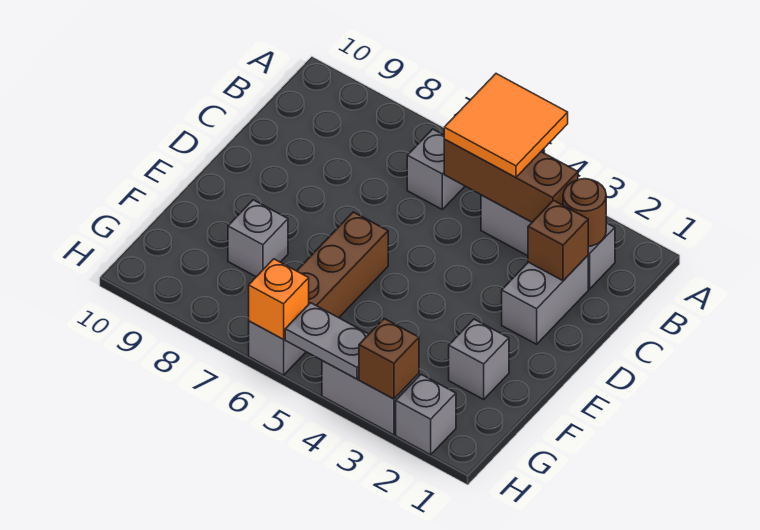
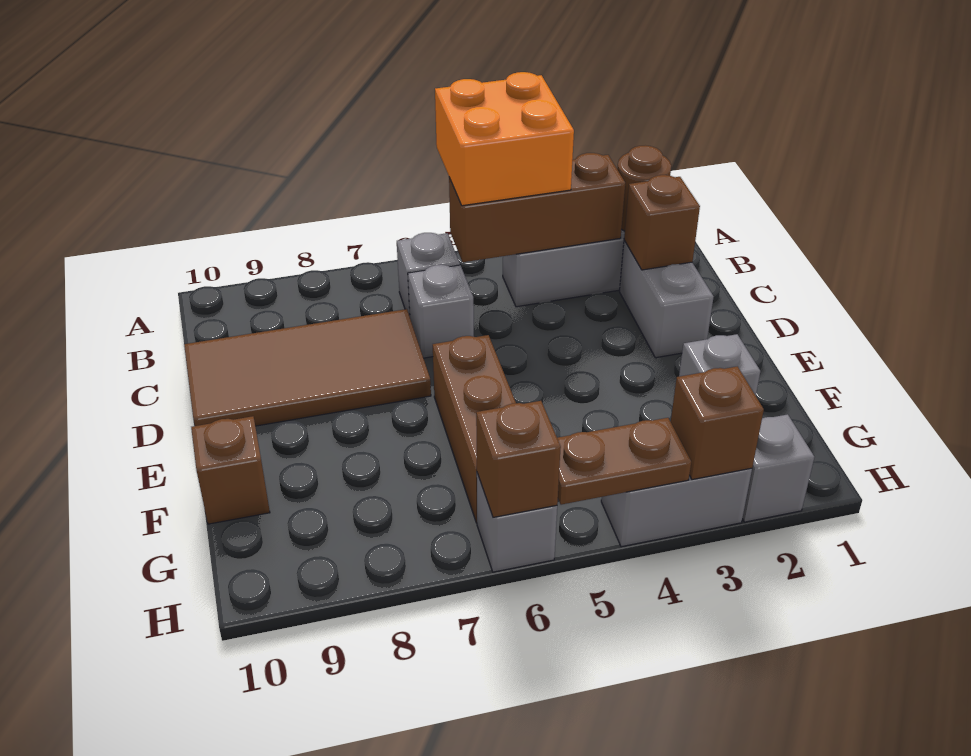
orange 2x2 tile [444,74,568,177] -> orange 2x2 brick [435,72,574,206]
none -> brown 2x4 tile [184,309,431,426]
grey 1x1 brick [228,200,288,277] -> grey 1x1 brick moved to [408,265,474,358]
none -> brown 1x1 brick [191,416,270,524]
grey 1x2 plate [285,303,369,379] -> brown 1x2 plate [557,418,691,505]
orange 1x1 brick [249,259,309,339] -> brown 1x1 brick [476,401,561,517]

